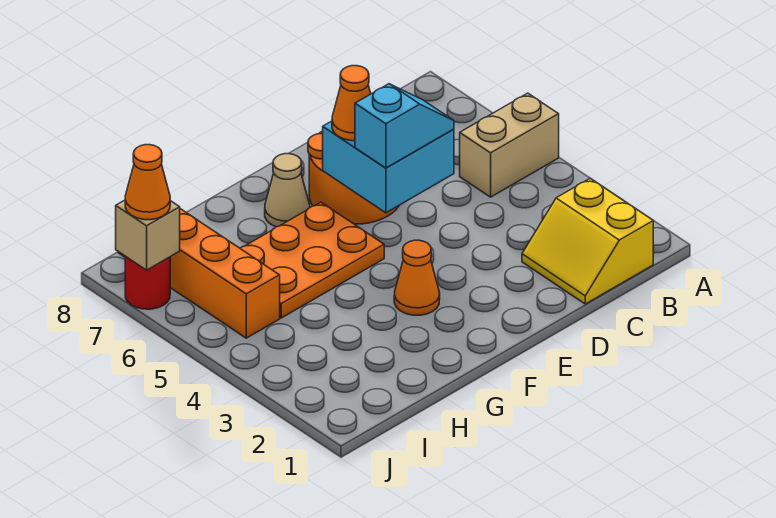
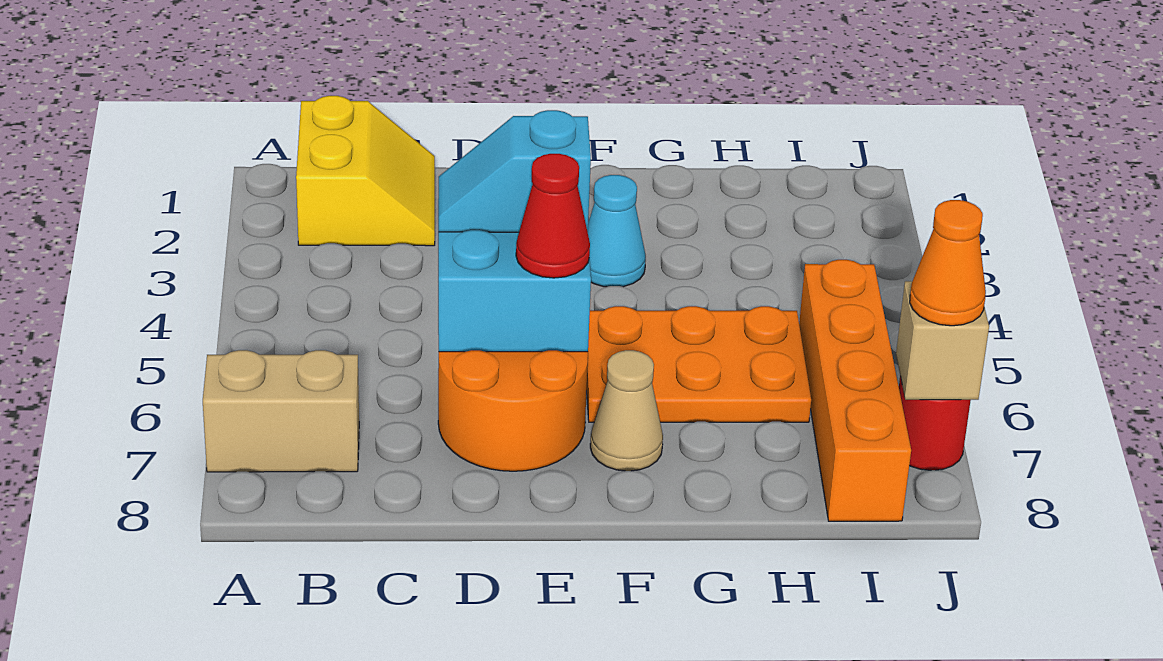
tan 1x2 brick [460,93,559,197] -> tan 1x2 brick moved to [203,350,359,472]
orange 1x1 cone [332,66,371,141] -> red 1x1 cone [516,154,590,278]
orange 1x1 cone [394,240,440,315] -> cyan 1x1 cone [588,175,646,287]

